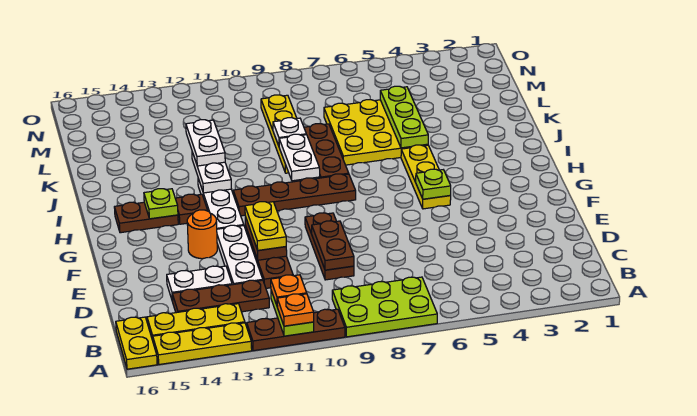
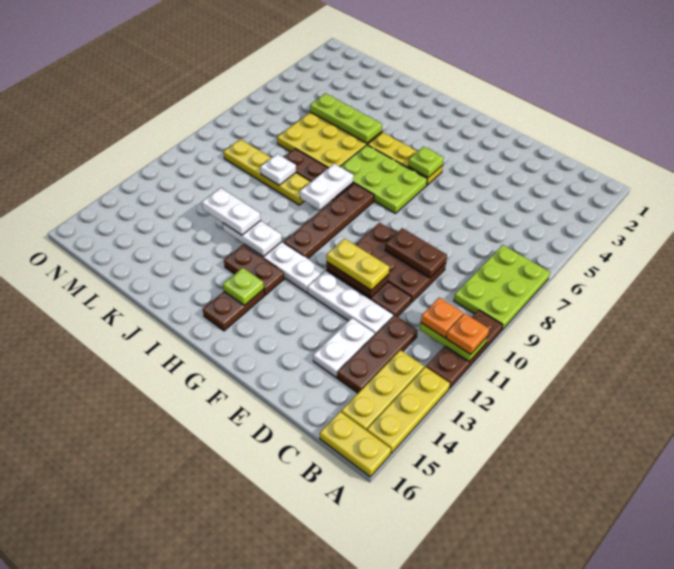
brown 1x3 plate [305,213,354,280] -> brown 2x3 plate [355,223,446,303]
orange 1x1 round brick [187,210,217,259] -> none
none -> lime 2x3 plate [340,145,427,213]
brown 1x1 plate [175,194,208,224] -> brown 1x2 plate [224,245,284,295]
white 1x2 plate [279,134,320,181] -> white 1x2 plate turned to [300,164,354,210]

